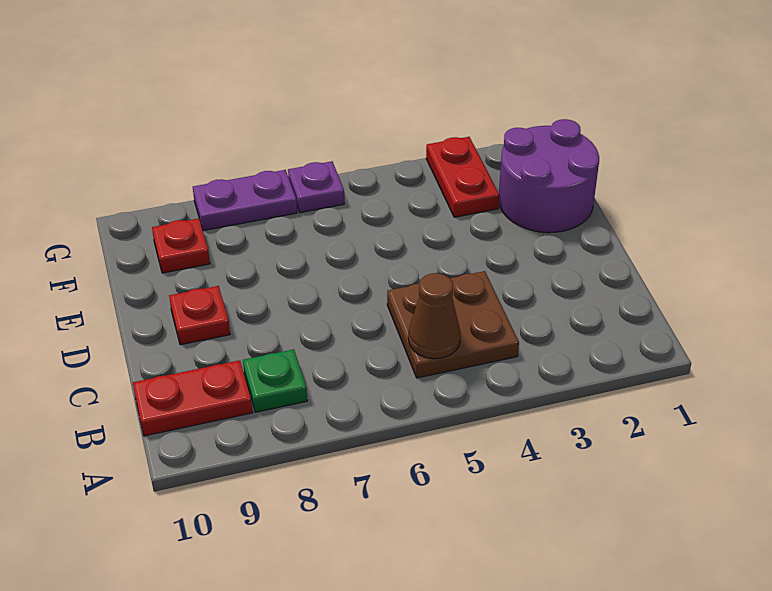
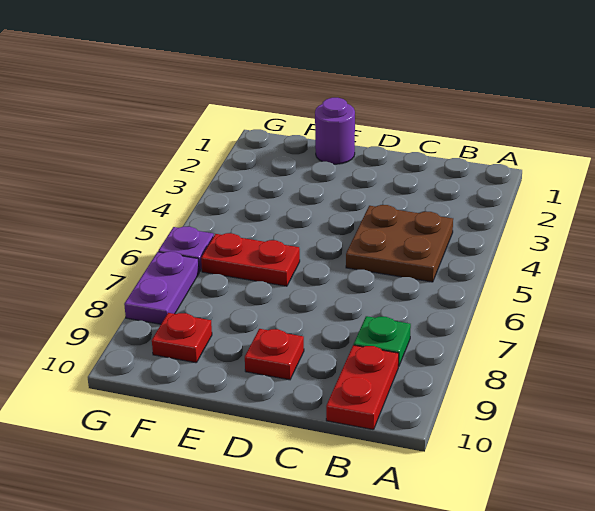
brown 1x1 cone [408,273,461,359] -> none
purple 2x2 round brick [499,119,599,233] -> purple 1x1 round brick [315,98,355,164]
red 1x2 plate [426,137,499,217] -> red 1x2 plate moved to [201,233,300,286]

